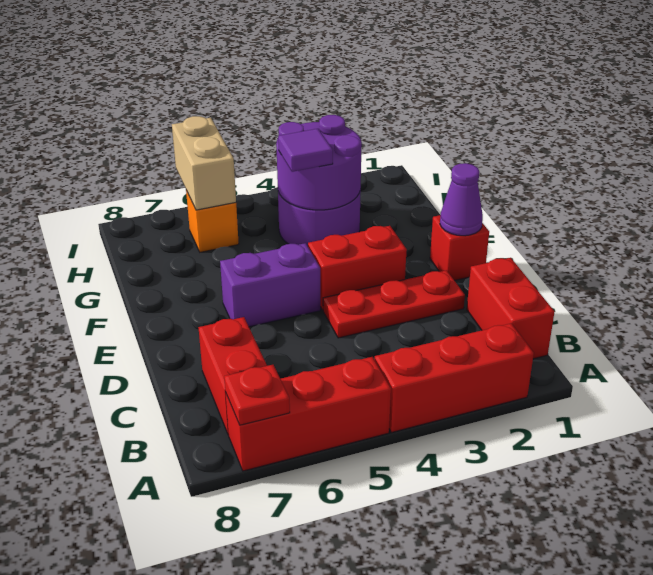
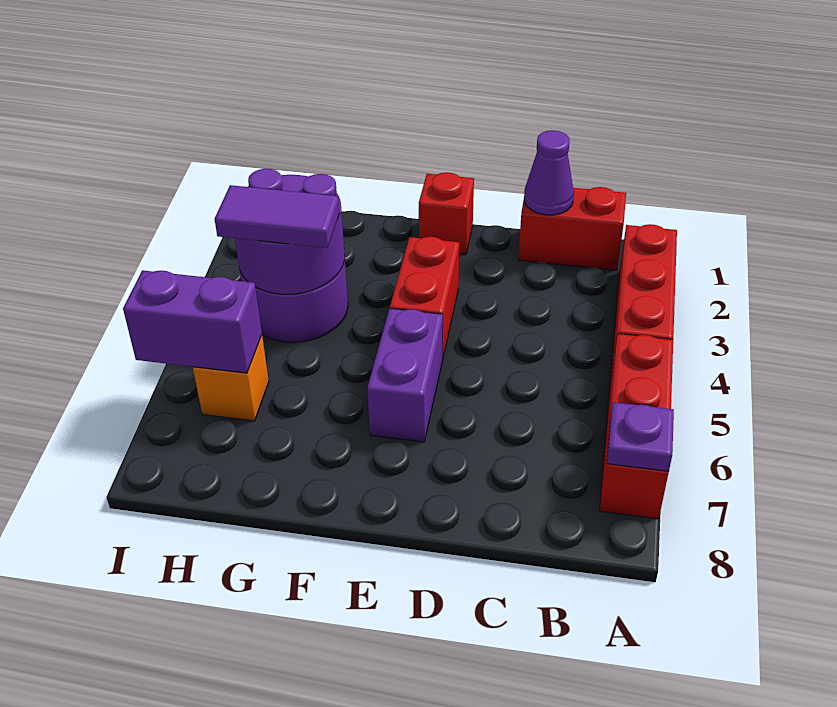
red 1x1 plate [224,365,290,425] -> purple 1x1 plate [607,402,674,471]
red 1x2 brick [198,317,267,435] -> none
red 1x3 plate [323,270,465,338] -> none
purple 1x1 cone [440,163,483,236] -> purple 1x1 cone moved to [524,130,574,215]
purple 1x1 tile [278,129,333,172] -> purple 1x2 tile [215,185,340,248]
tan 1x2 brick [172,116,236,210] -> purple 1x2 brick [123,270,262,373]

